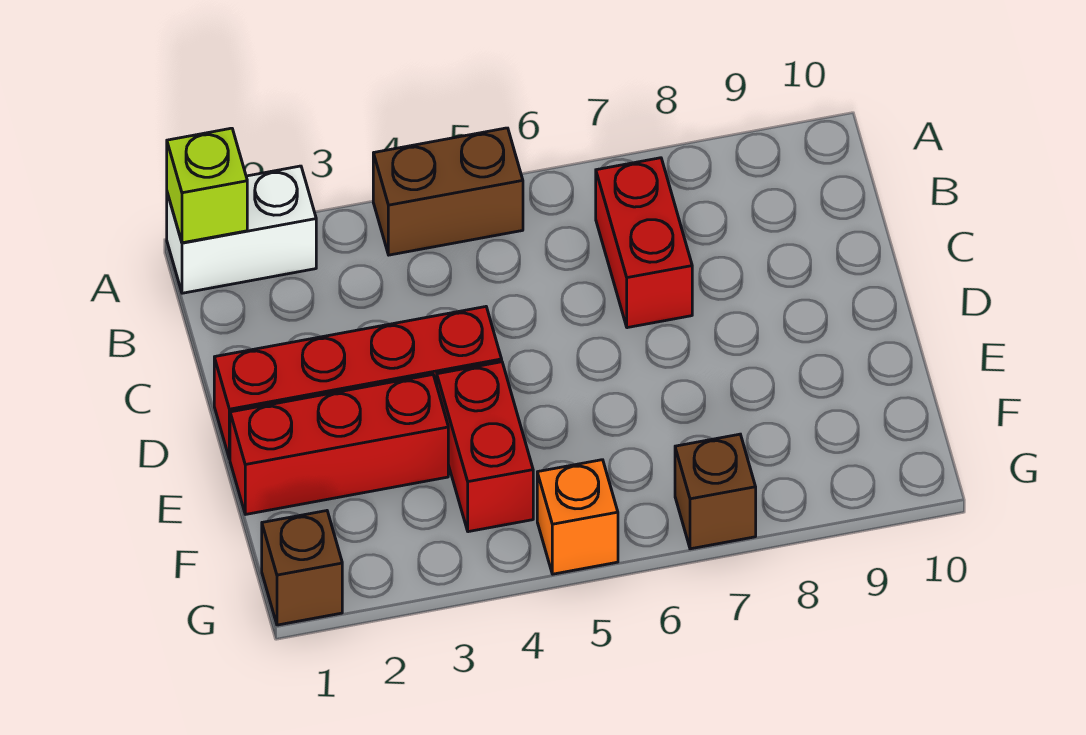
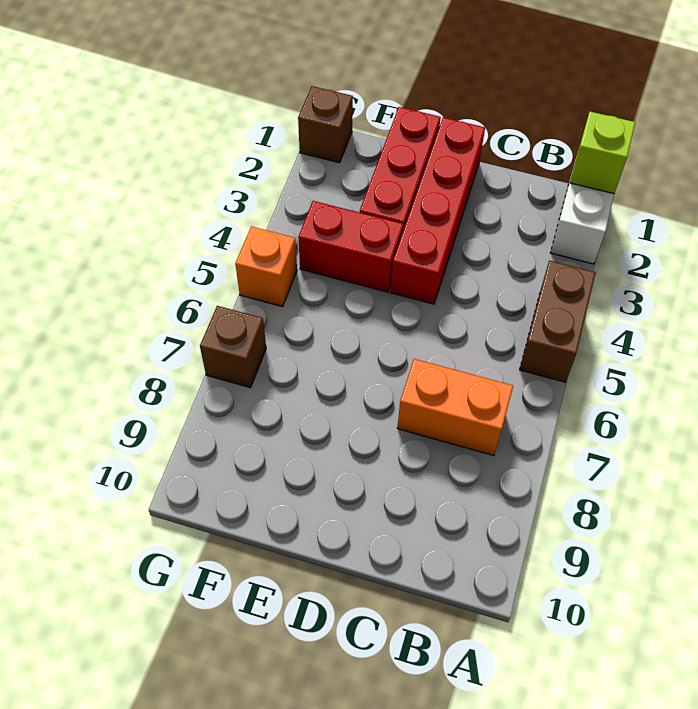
red 1x2 brick [596,158,692,328] -> orange 1x2 brick [397,359,513,456]

